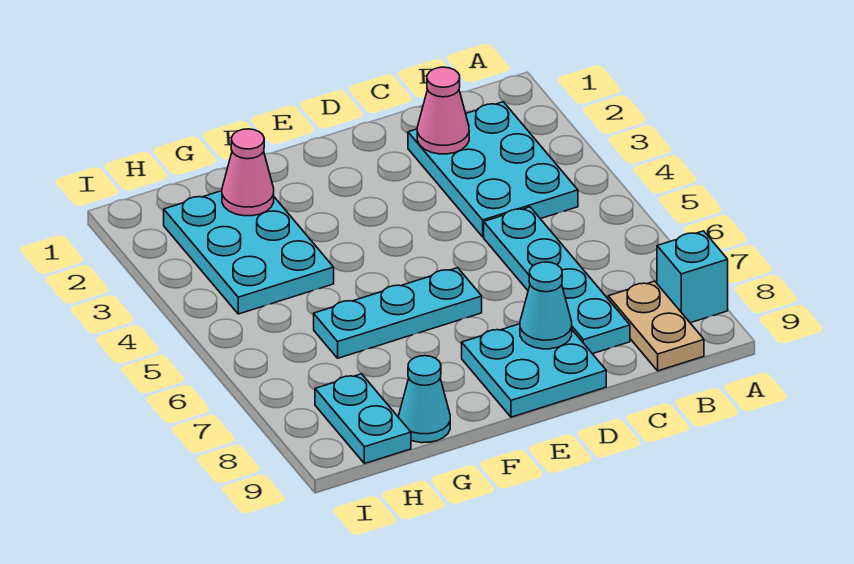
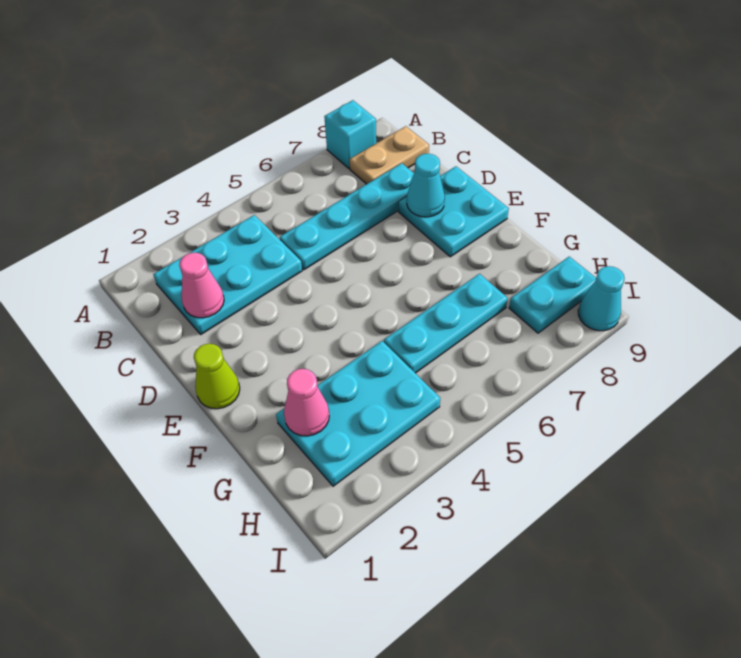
none -> lime 1x1 cone [194,344,240,409]
cyan 1x3 plate [314,268,482,358] -> cyan 1x3 plate turned to [384,274,508,373]
cyan 1x1 cone [399,356,450,443] -> cyan 1x1 cone moved to [578,266,625,331]

